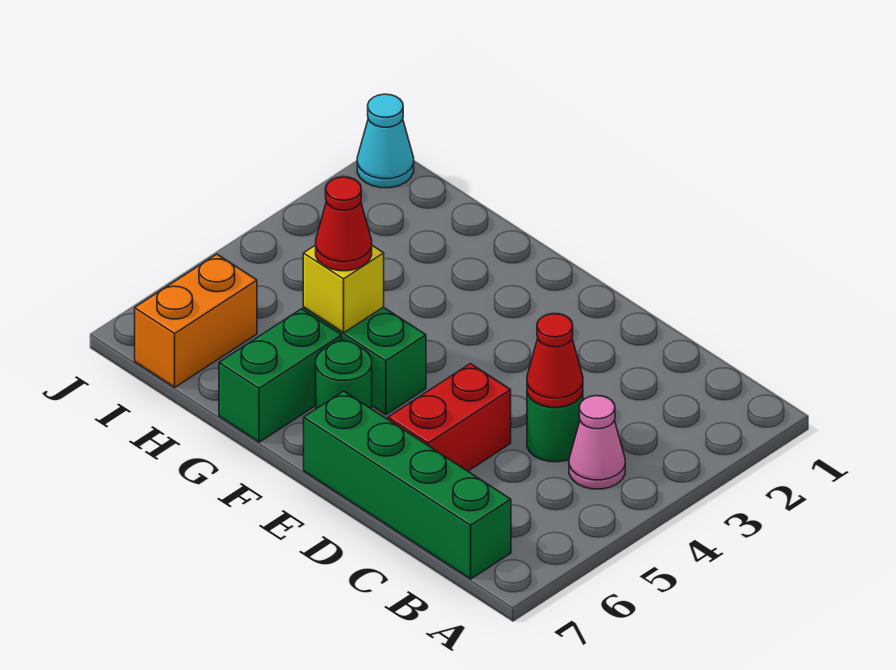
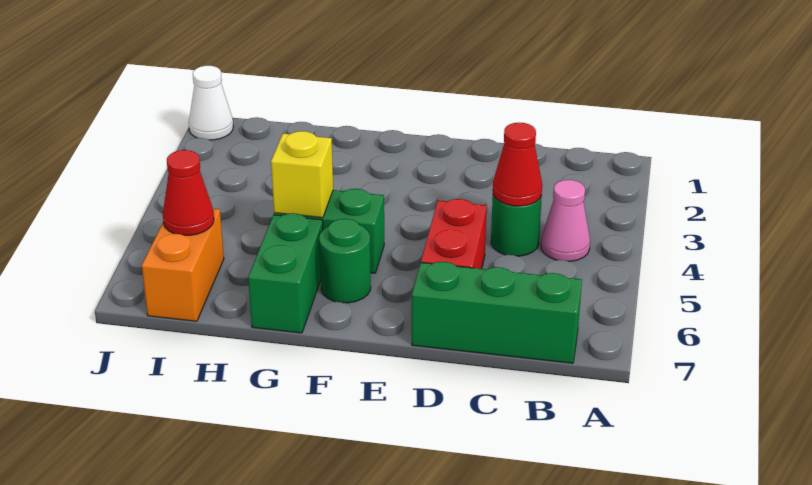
green 1x4 brick [304,391,511,579] -> green 1x3 brick [412,262,582,363]
red 1x1 cone [316,177,372,271] -> red 1x1 cone moved to [163,150,214,235]
cyan 1x1 cone [357,94,414,188] -> white 1x1 cone [189,66,233,140]

